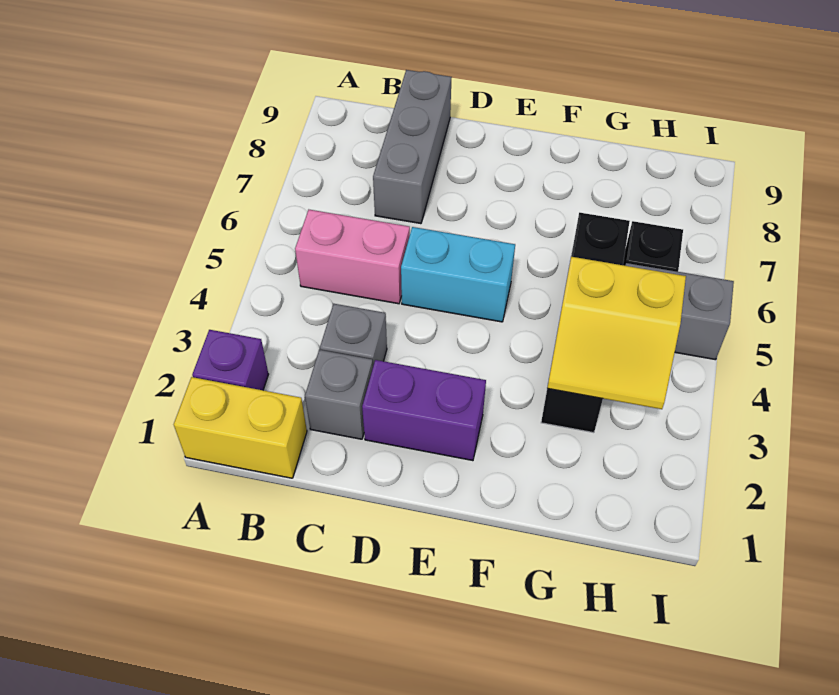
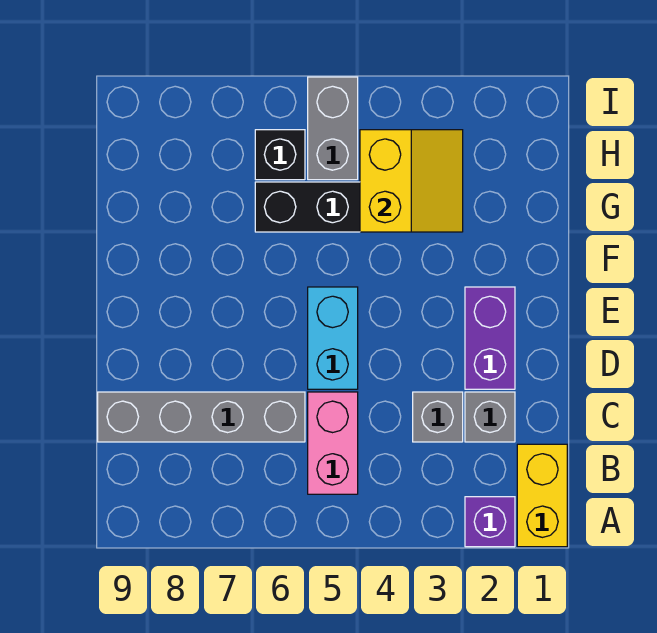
grey 1x3 brick [373,70,452,224] -> grey 1x4 brick [98,392,305,442]

